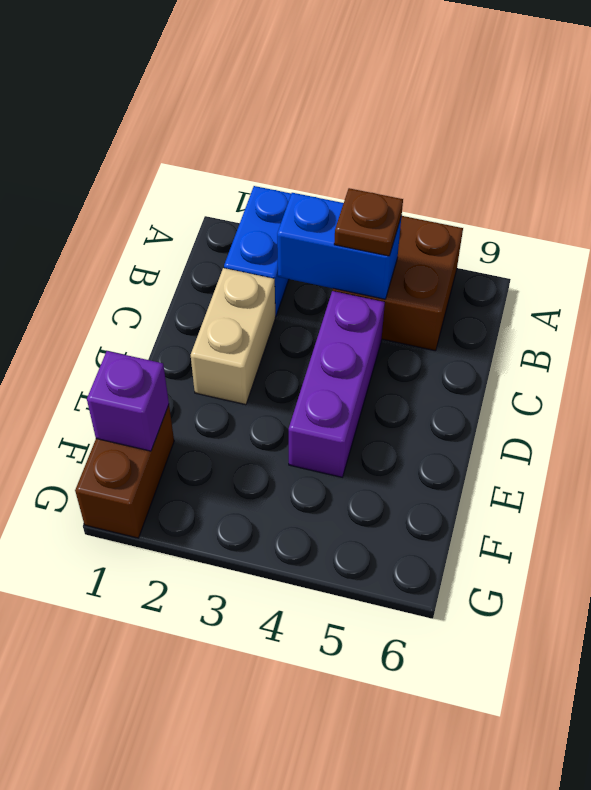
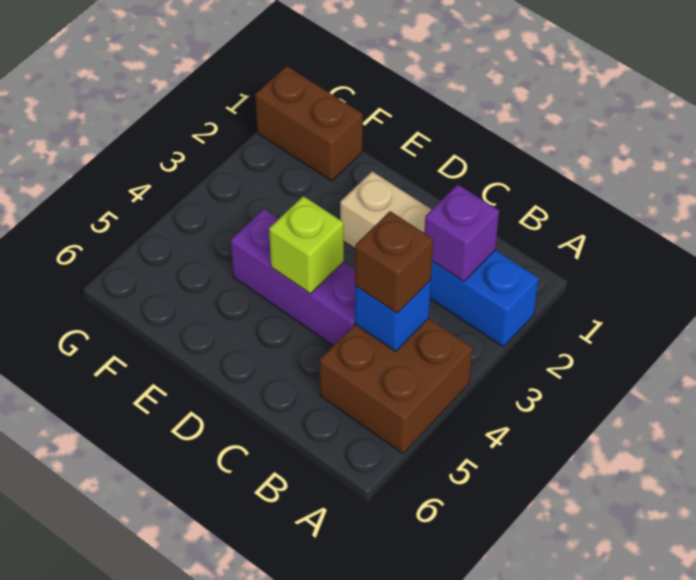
blue 1x2 brick [277,193,402,299] -> blue 1x1 brick [355,280,431,351]
brown 1x1 plate [334,188,403,256] -> brown 1x1 brick [355,211,433,313]
none -> lime 1x1 brick [269,196,344,294]
purple 1x1 brick [87,351,169,451] -> purple 1x1 brick moved to [425,184,499,281]

